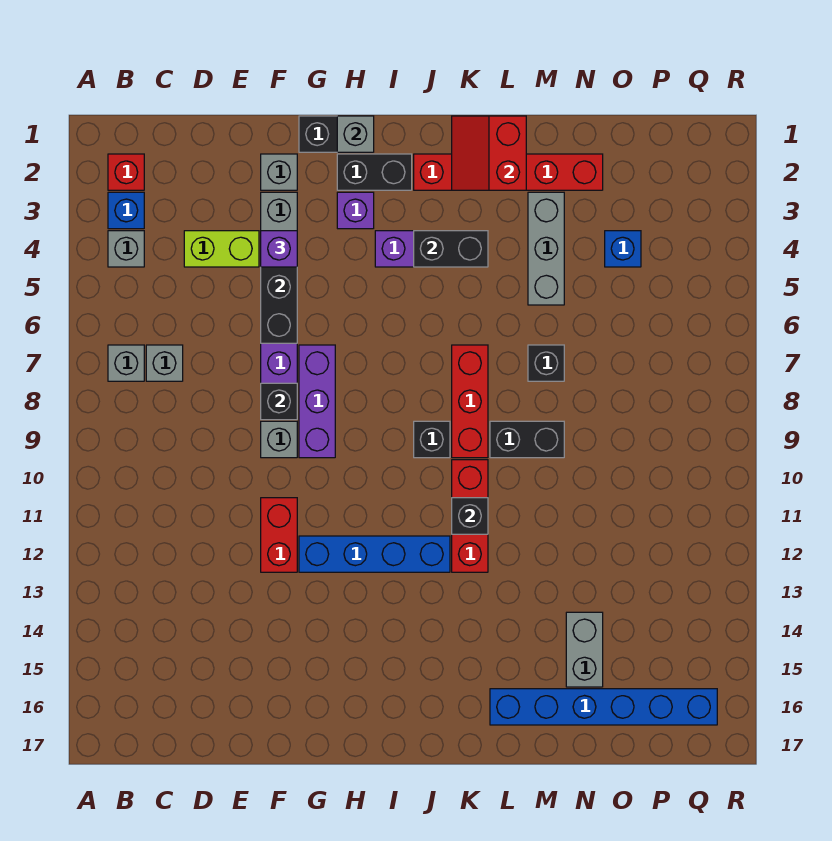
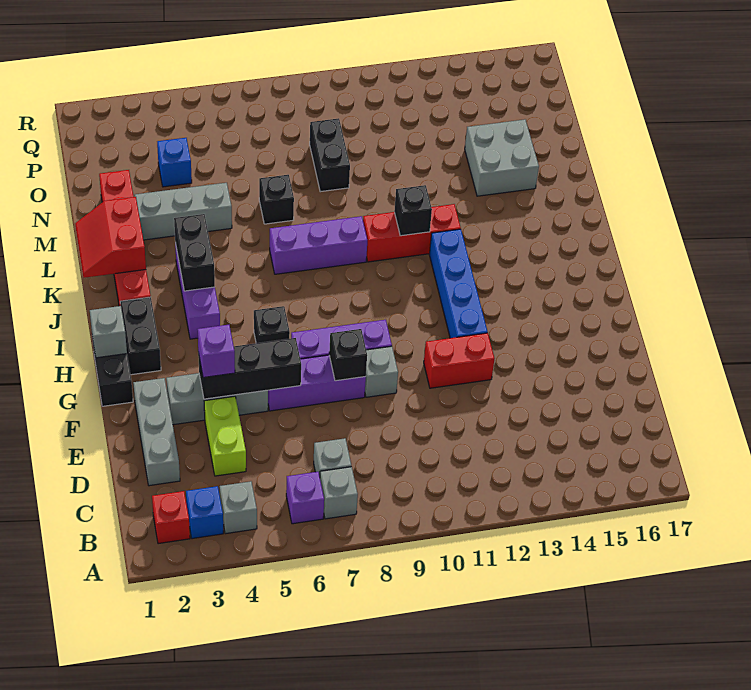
grey 1x1 brick [261,154,297,190] -> grey 1x3 brick [133,378,180,486]
purple 1x1 brick [337,192,374,229] -> purple 1x1 brick moved to [286,472,324,524]
black 1x1 brick [414,421,450,458] -> black 1x1 brick moved to [254,306,290,343]
red 2x2 slope [452,116,526,190] -> red 2x2 slope turned to [75,197,146,278]
red 1x3 brick [452,345,488,458] -> purple 1x3 brick [270,216,367,274]
black 1x2 brick [490,421,564,458] -> black 1x2 brick moved to [310,118,350,192]
blue 1x6 brick [490,689,717,725] -> none
grey 1x2 brick [566,612,603,687] -> grey 2x2 brick [465,119,539,196]

